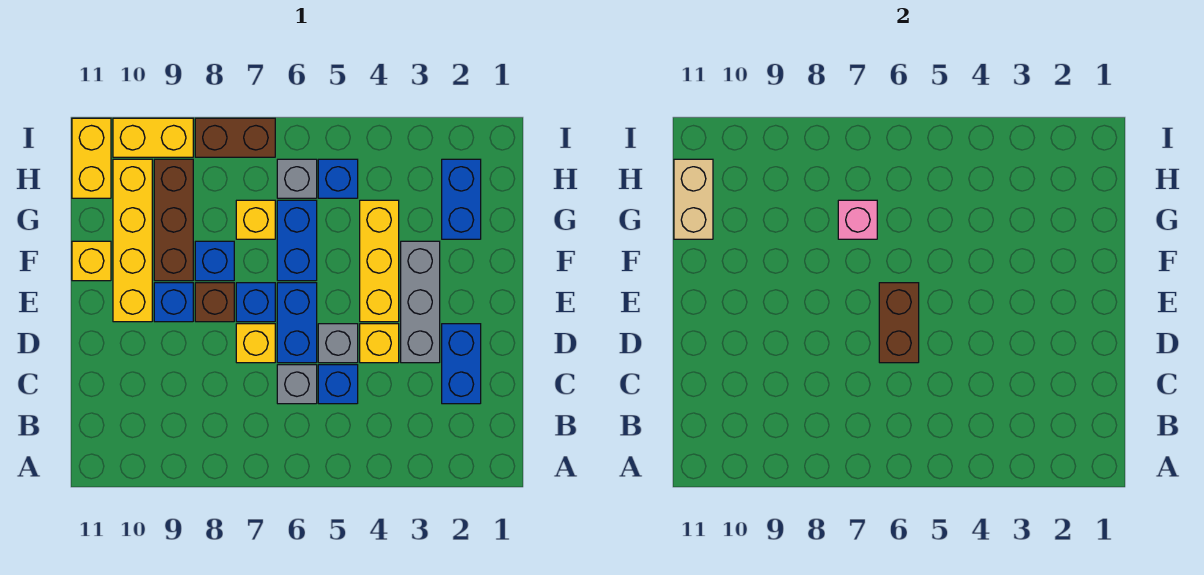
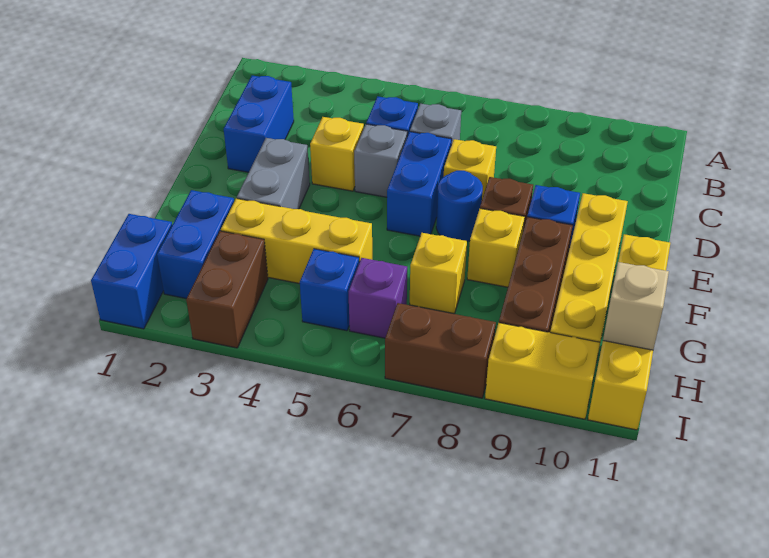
grey 1x3 brick [401,241,440,363] -> grey 1x2 brick [237,138,310,209]
brown 1x2 brick [879,283,919,363] -> brown 1x2 brick moved to [186,231,268,348]
yellow 1x3 brick [360,200,399,322] -> yellow 1x3 brick turned to [221,198,372,284]
blue 1x1 brick [236,283,275,322] -> blue 1x1 round brick [436,171,483,242]
blue 1x2 brick [277,200,317,281] -> blue 1x2 brick moved to [91,214,172,329]
blue 1x1 brick [195,241,234,281] -> yellow 1x1 brick [467,208,525,287]
pink 1x1 brick [838,200,877,239] -> none
tan 1x2 brick [674,159,713,239] -> tan 1x1 brick [603,262,669,350]
grey 1x1 brick [277,159,317,198] -> purple 1x1 brick [349,258,407,338]

